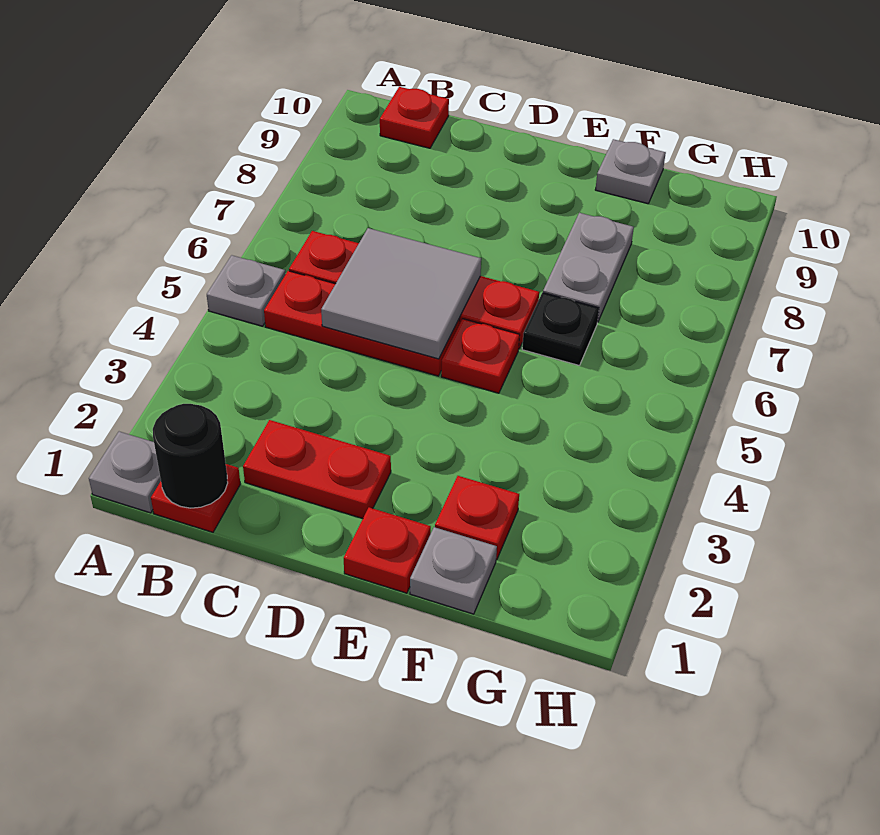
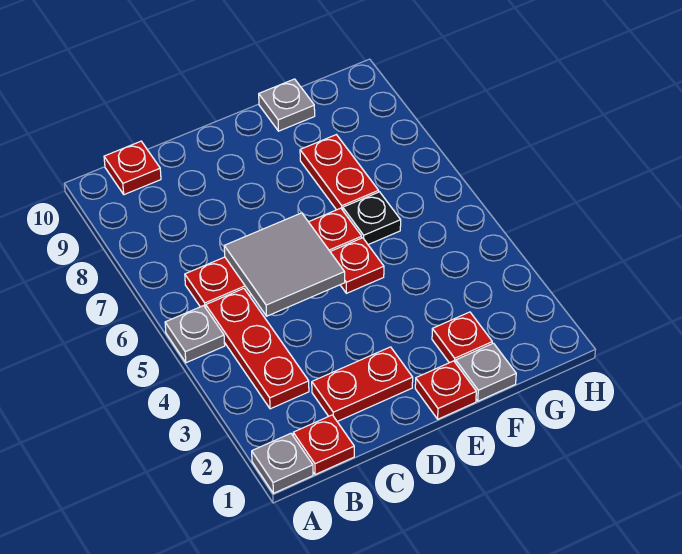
black 1x1 round brick [153,404,228,508] -> none
red 1x3 plate [264,271,460,376] -> red 1x3 plate turned to [206,289,309,409]
grey 1x2 plate [543,213,634,322] -> red 1x2 plate [300,135,379,210]

